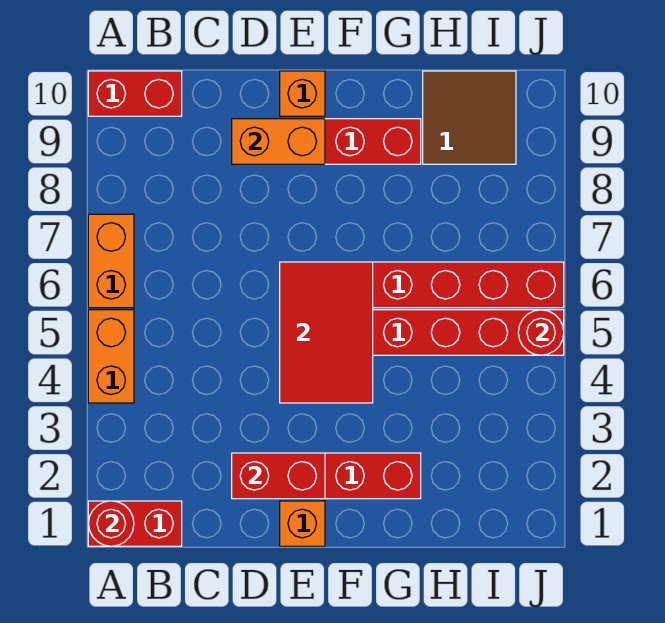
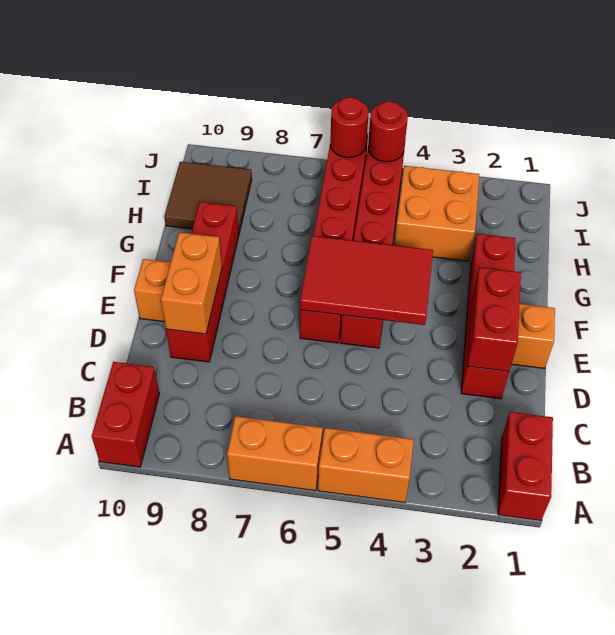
red 1x1 round brick [88,501,134,546] -> red 1x1 round brick moved to [330,97,369,158]
none -> orange 2x2 brick [394,166,479,261]

